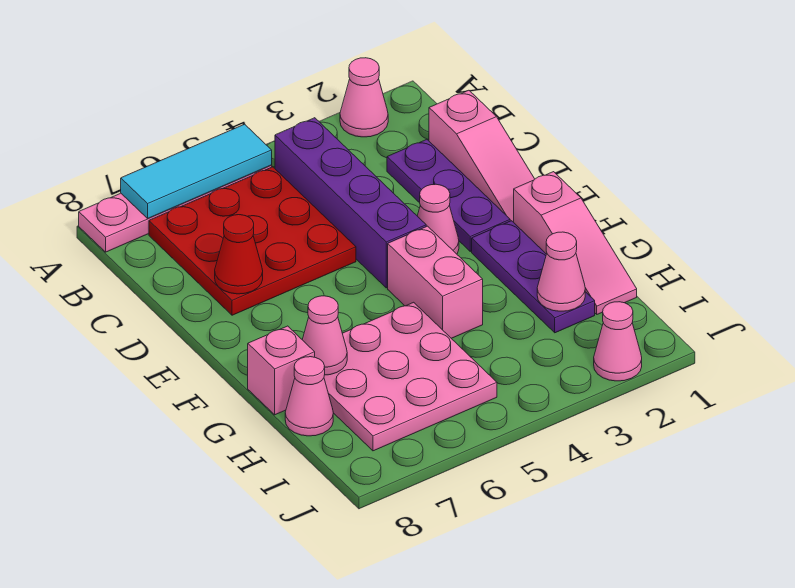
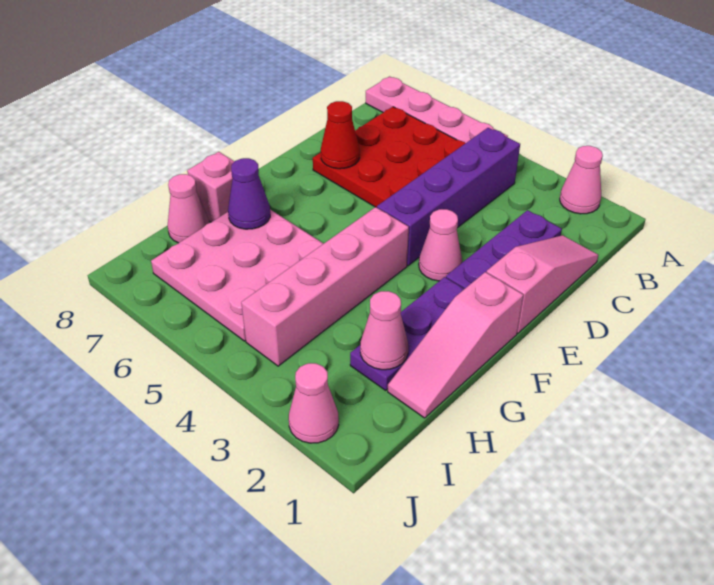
cyan 1x3 tile [121,124,272,218] -> none
pink 1x3 slope [429,90,534,222] -> pink 1x3 slope turned to [487,235,598,333]
pink 1x2 brick [388,226,483,338] -> pink 1x4 brick [241,207,409,366]
pink 1x1 cone [302,296,347,375] -> purple 1x1 cone [228,158,270,229]

